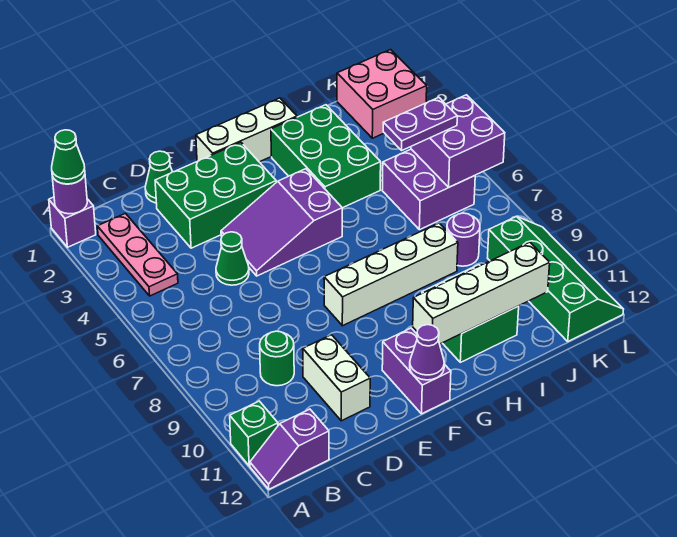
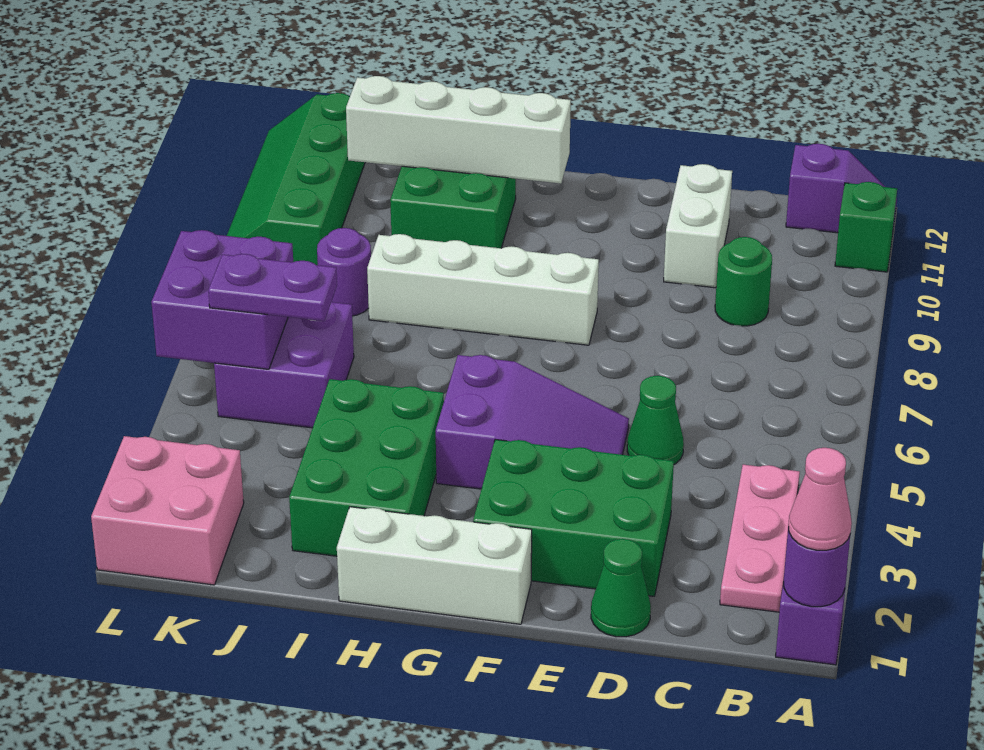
green 1x1 cone [52,130,85,184] -> pink 1x1 cone [788,448,852,550]
purple 1x2 brick [382,328,451,414] -> none
purple 1x1 cone [410,325,444,380] -> none

